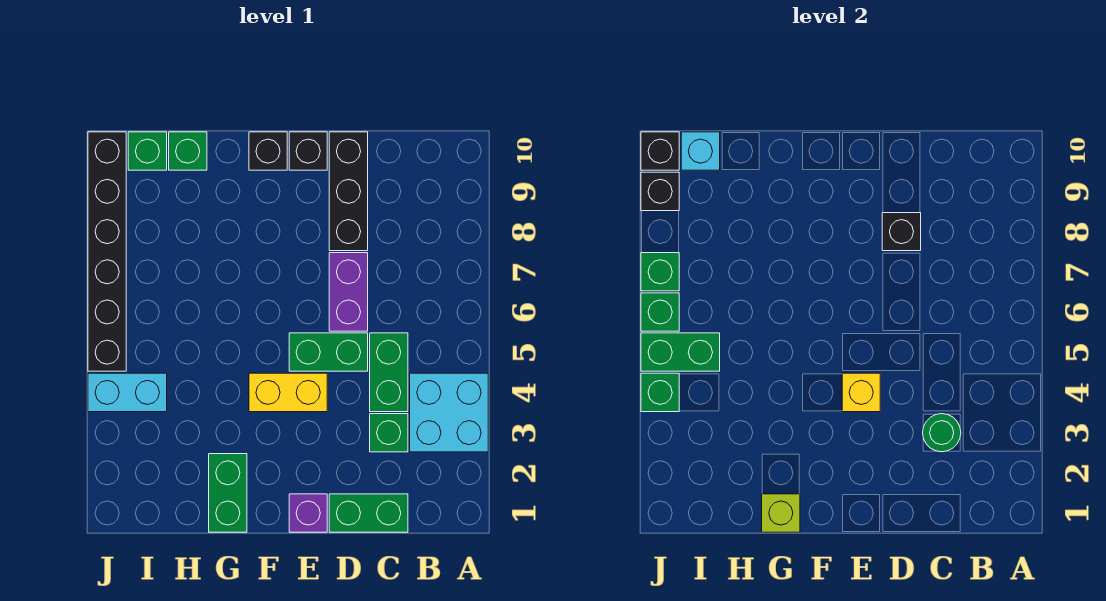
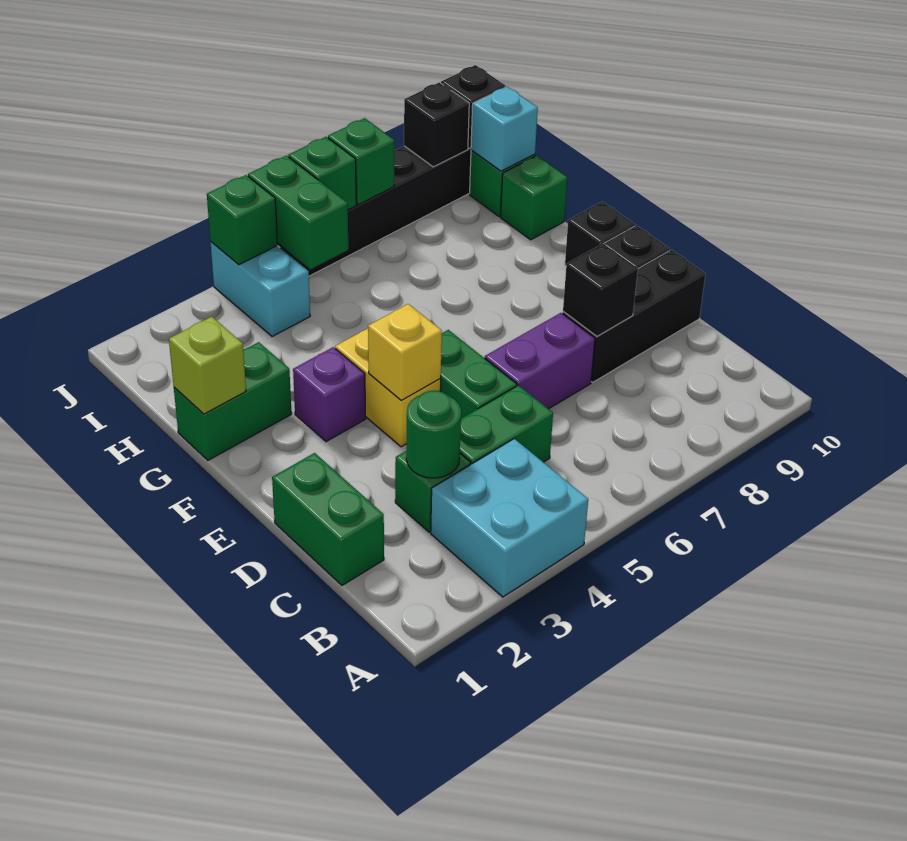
purple 1x1 brick [289,494,327,532] -> purple 1x1 brick moved to [293,347,366,442]

